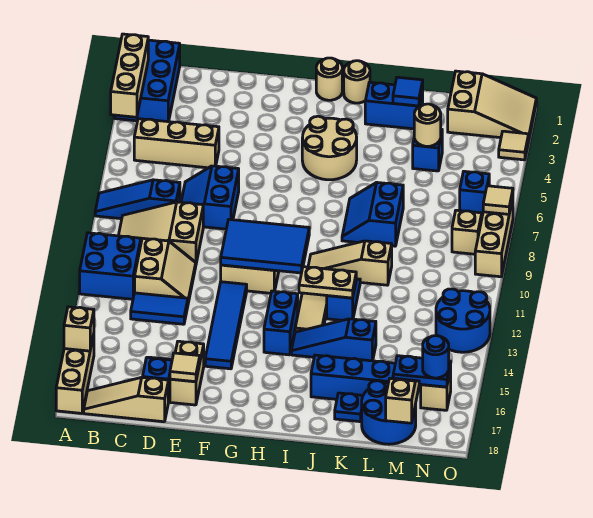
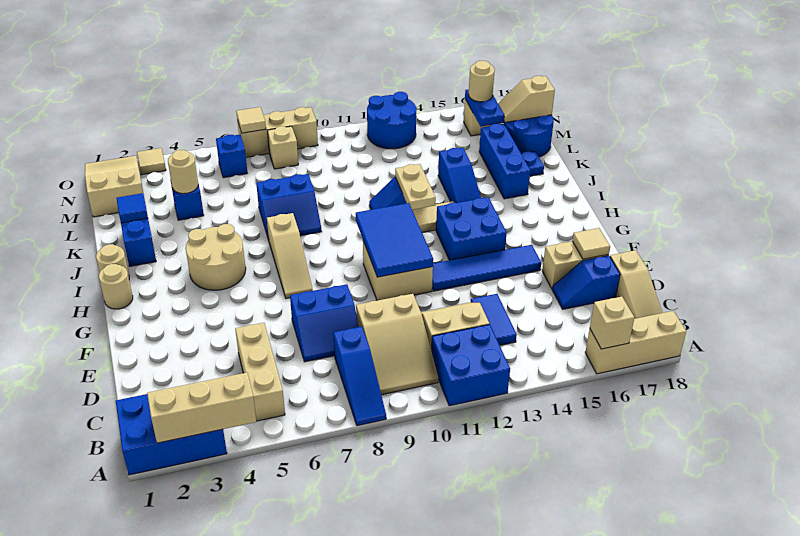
blue 1x2 brick [264,291,298,355] -> blue 2x2 brick [436,197,507,260]
tan 1x3 slope [308,241,392,285] -> tan 1x3 slope moved to [267,213,313,298]
blue 1x1 round brick [423,336,449,378] -> tan 1x1 round brick [469,61,495,102]

